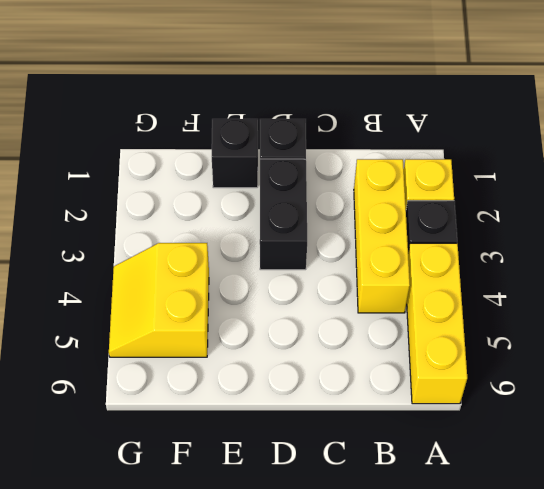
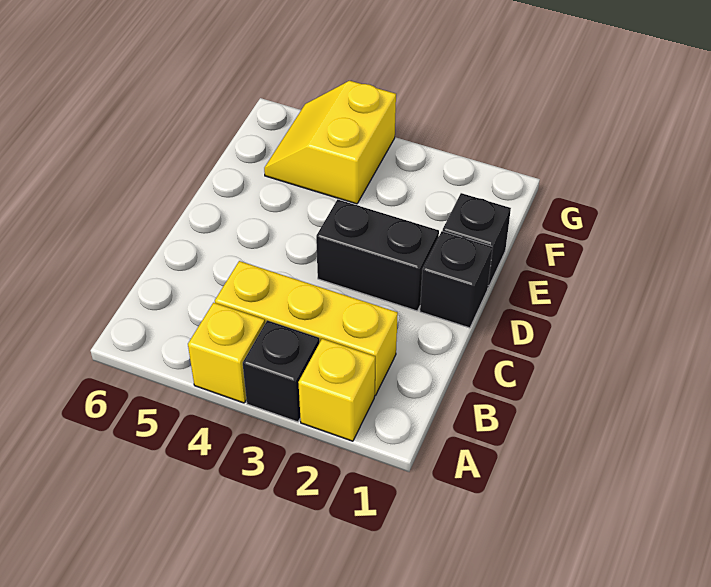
yellow 1x3 brick [407,243,467,404] -> yellow 1x1 brick [188,303,265,403]
yellow 2x2 slope [109,243,209,357] -> yellow 2x2 slope turned to [264,81,396,204]

